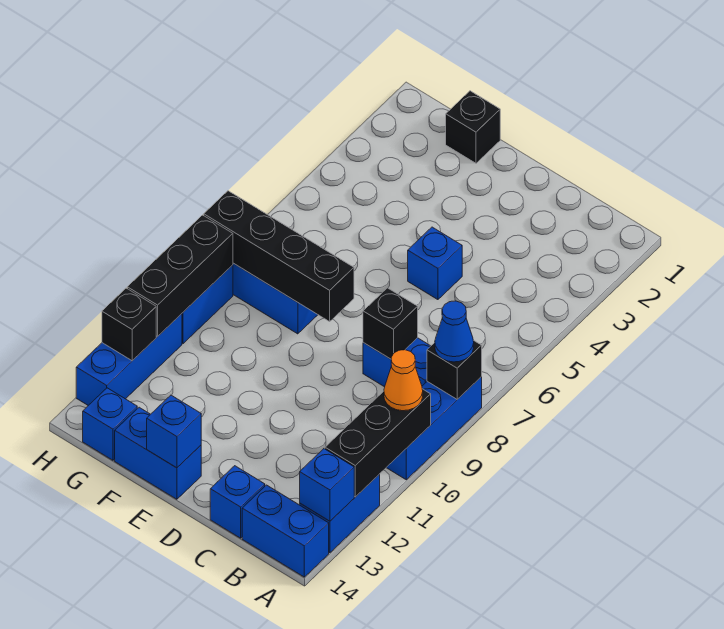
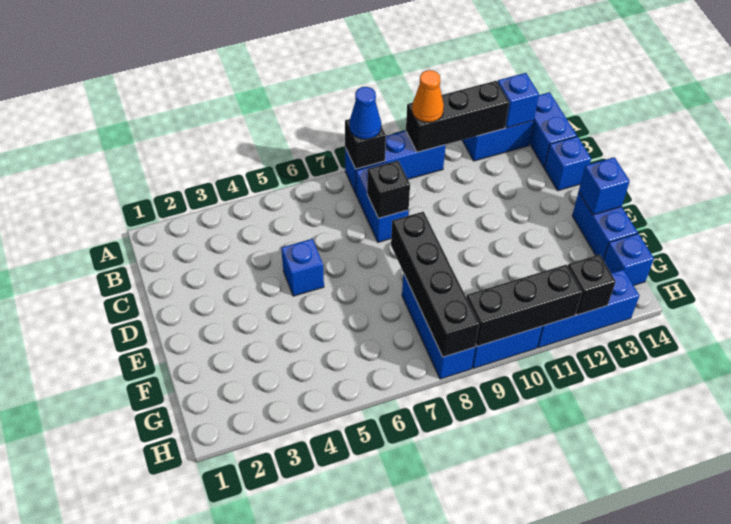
black 1x1 brick [446,91,500,163] -> none

